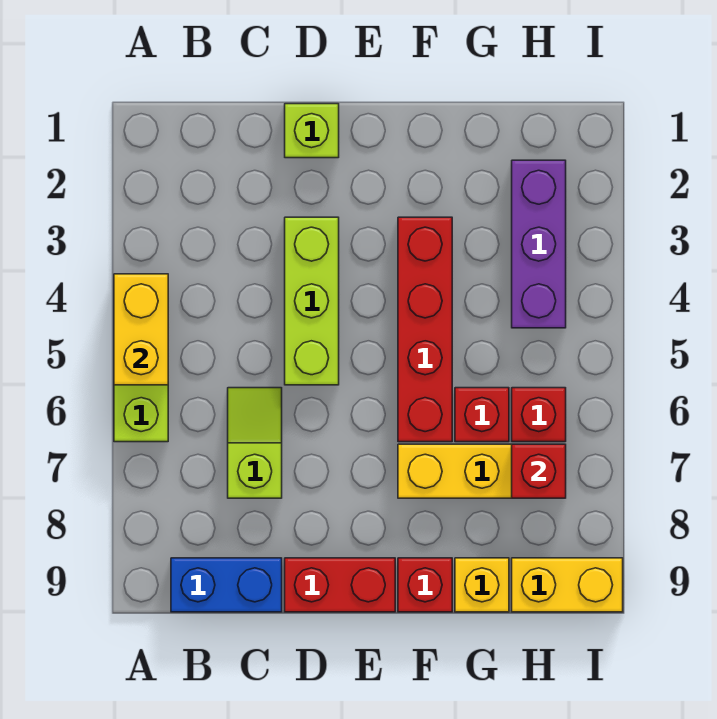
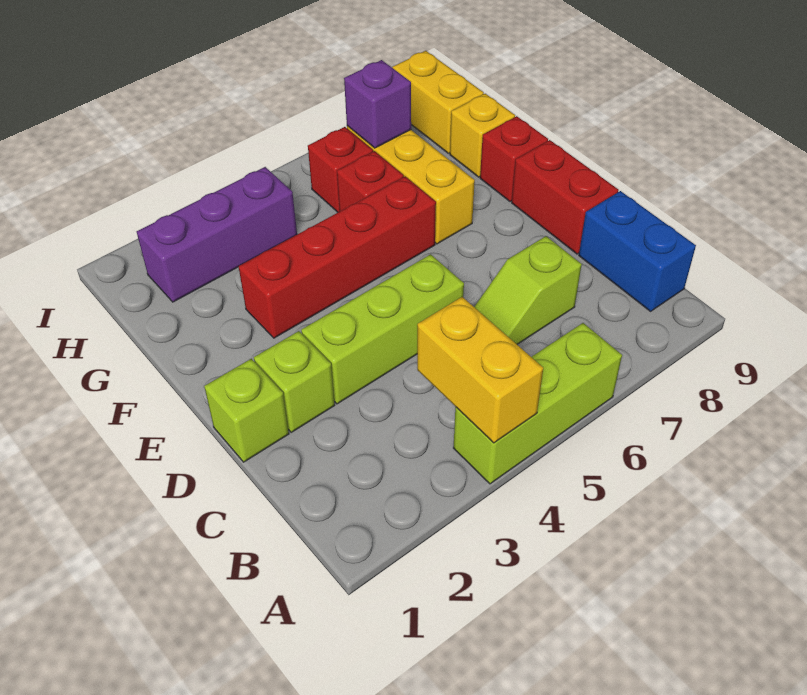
yellow 1x2 brick [114,274,168,385] -> yellow 1x2 brick turned to [417,297,543,443]
none -> lime 1x1 brick [254,331,335,432]
red 1x1 brick [512,444,566,498] -> purple 1x1 brick [344,60,411,148]

